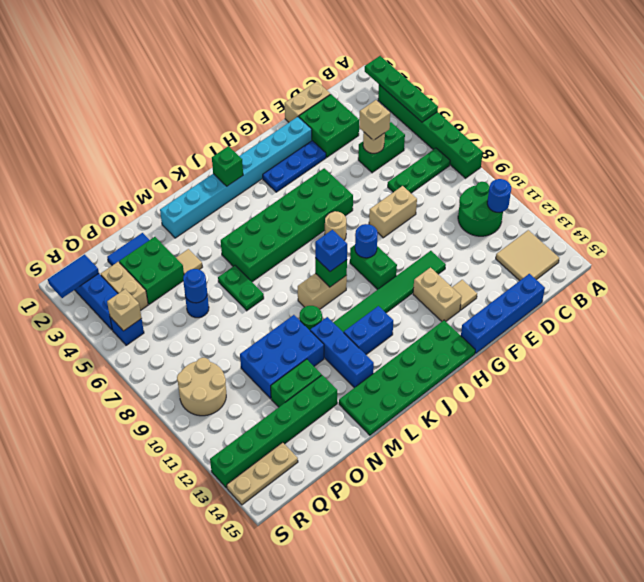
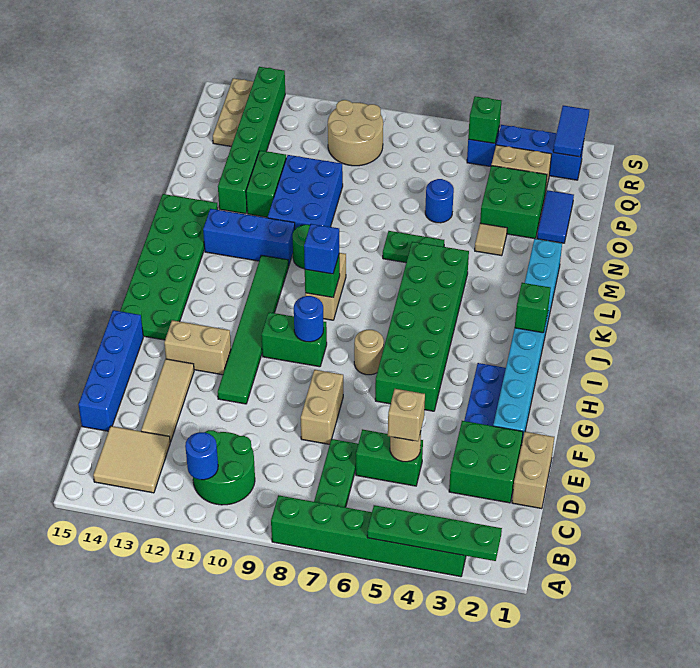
green 1x2 brick [358,122,405,173] -> green 1x2 brick turned to [356,429,423,486]
tan 1x1 tile [452,280,477,310] -> tan 1x3 tile [141,359,194,442]
blue 1x2 brick [344,306,393,354] -> none
blue 1x1 round brick [183,269,207,303] -> none
tan 1x1 brick [107,289,141,331] -> green 1x1 brick [468,96,501,143]

